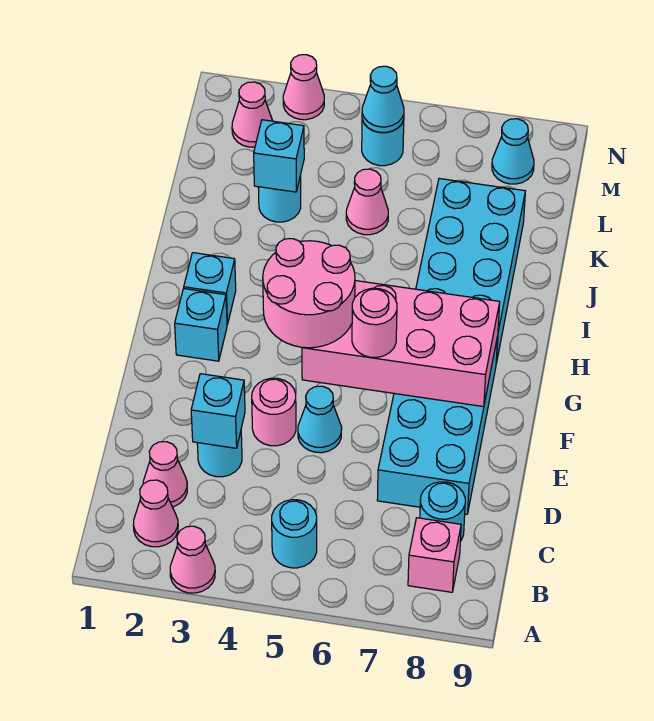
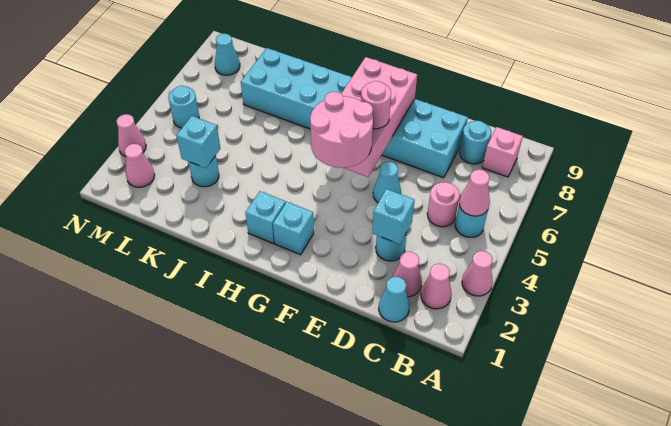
pink 1x1 round brick [252,378,296,446] -> pink 1x1 round brick moved to [427,182,460,227]
pink 1x1 cone [346,169,388,235] -> pink 1x1 cone moved to [459,170,490,216]
cyan 1x1 cone [362,66,404,133] -> cyan 1x1 cone moved to [379,277,409,322]

